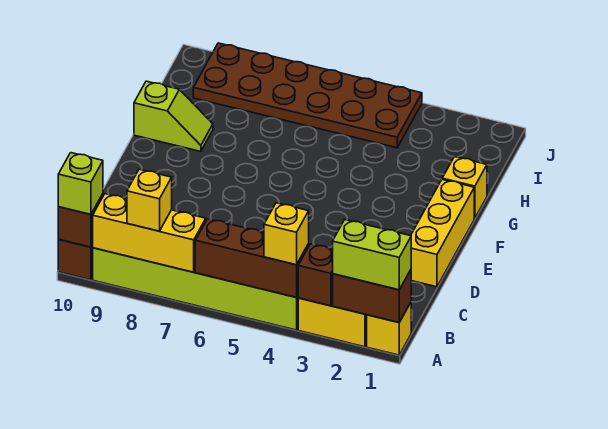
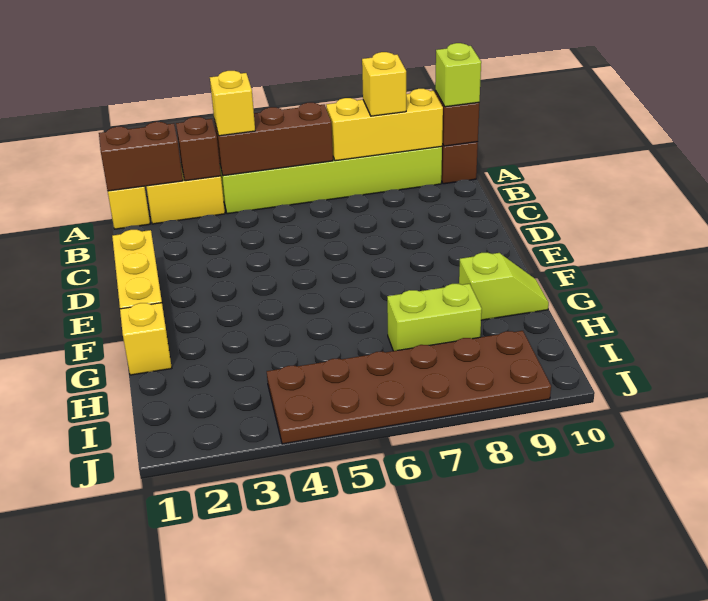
lime 1x2 brick [333,220,411,290] -> lime 1x2 brick moved to [387,284,482,351]
lime 1x2 slope [134,81,213,151] -> lime 1x2 slope turned to [459,253,549,320]

